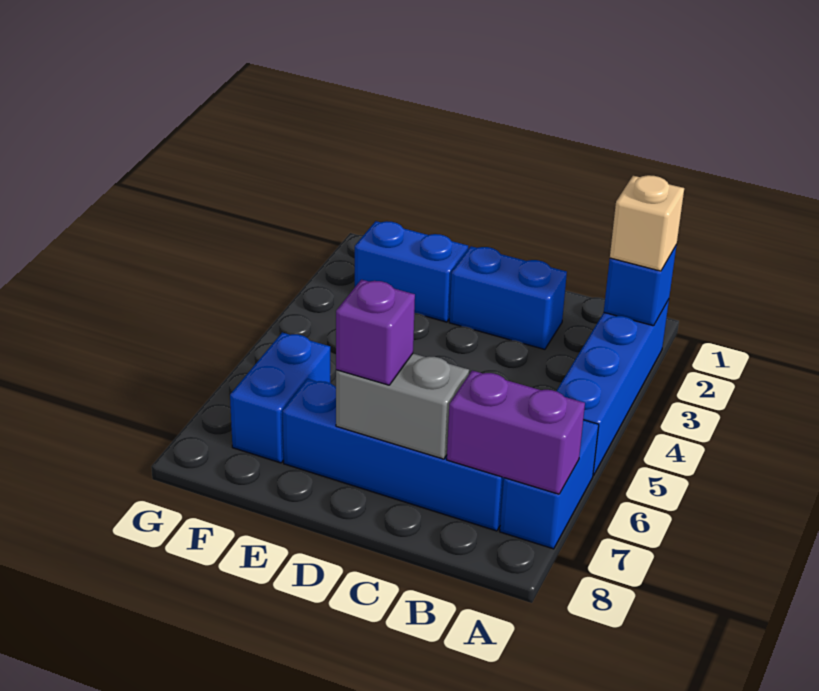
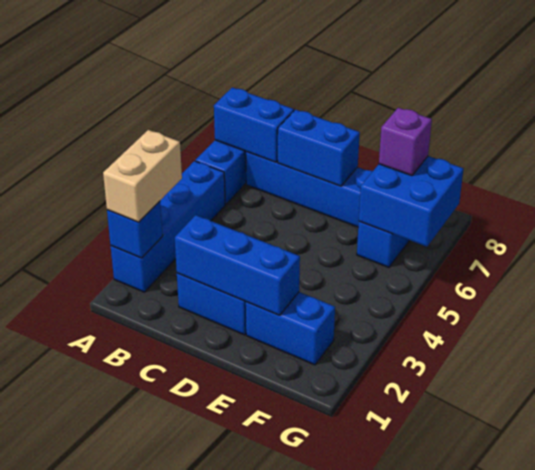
tan 1x1 brick [610,175,684,271] -> tan 1x2 brick [103,130,182,222]
purple 1x2 brick [447,370,585,494] -> blue 1x2 brick [214,87,294,162]
none -> blue 1x3 brick [175,215,300,315]
grey 1x2 brick [336,354,469,459] -> blue 1x2 brick [278,110,360,186]
purple 1x1 brick [336,280,415,385] -> purple 1x1 brick moved to [379,108,432,176]
none -> blue 2x2 brick [359,156,463,247]

